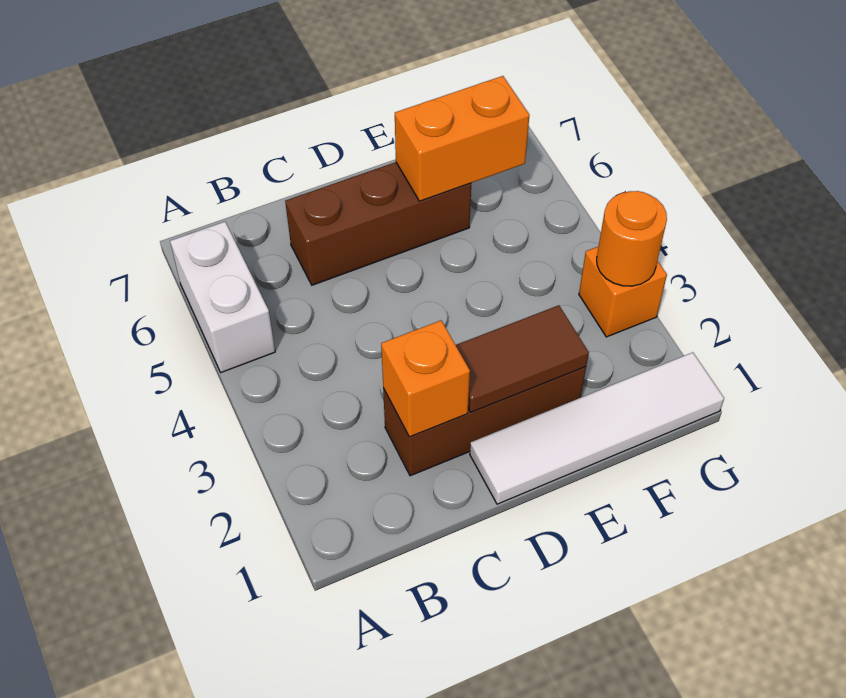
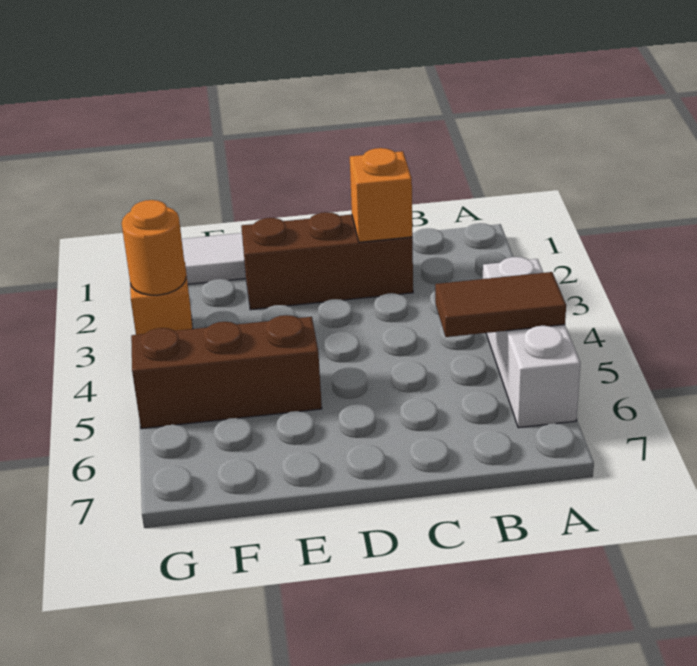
white 1x2 brick [170,222,275,372] -> white 1x3 brick [483,257,580,428]
brown 1x3 brick [285,162,471,285] -> brown 1x3 brick moved to [131,315,322,429]
brown 1x2 tile [456,305,589,412] -> brown 1x2 tile moved to [435,272,566,337]
orange 1x2 brick [395,76,529,201] -> none

